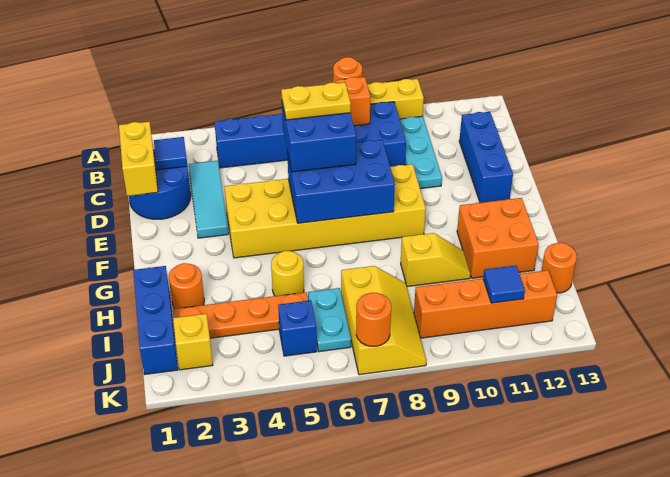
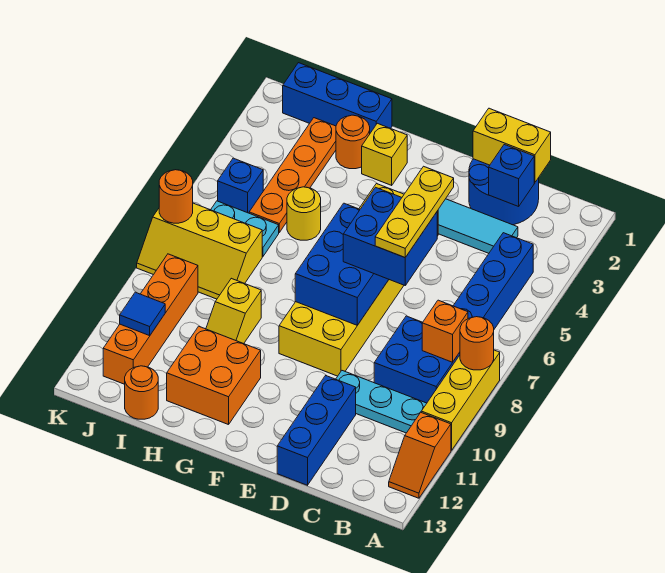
none -> orange 1x2 slope [389,412,451,498]
blue 1x1 tile [154,137,187,170] -> blue 1x1 brick [489,145,534,206]
blue 1x3 brick [459,112,513,203] -> blue 1x3 brick turned to [277,376,356,485]
yellow 1x2 plate [281,82,351,120] -> yellow 1x3 plate [375,166,454,257]
yellow 1x1 brick [173,314,213,370] -> yellow 1x1 brick moved to [362,123,407,185]

